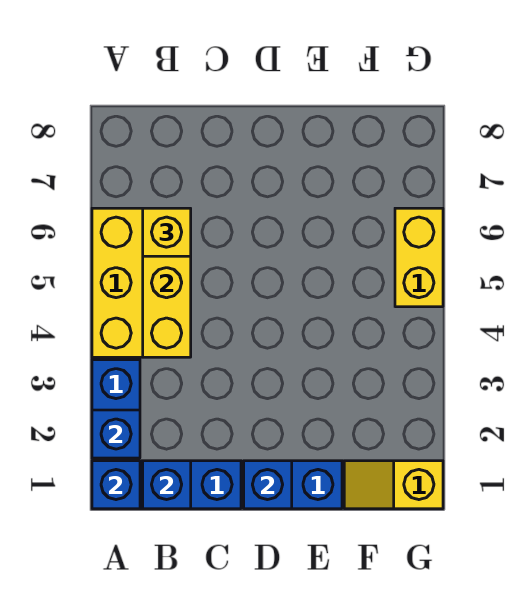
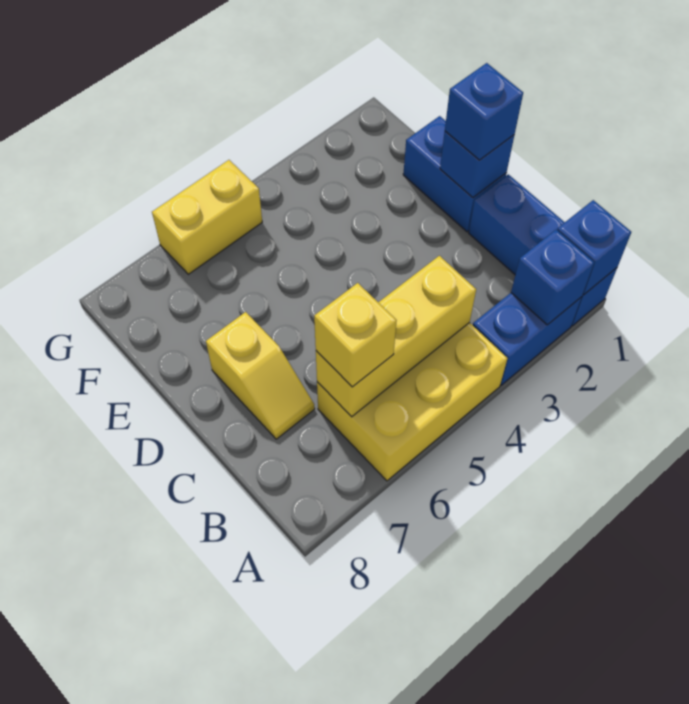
blue 1x1 brick [143,461,191,509] -> blue 1x1 brick moved to [445,63,523,160]
yellow 1x2 slope [344,461,443,509] -> yellow 1x2 slope moved to [206,312,315,439]

